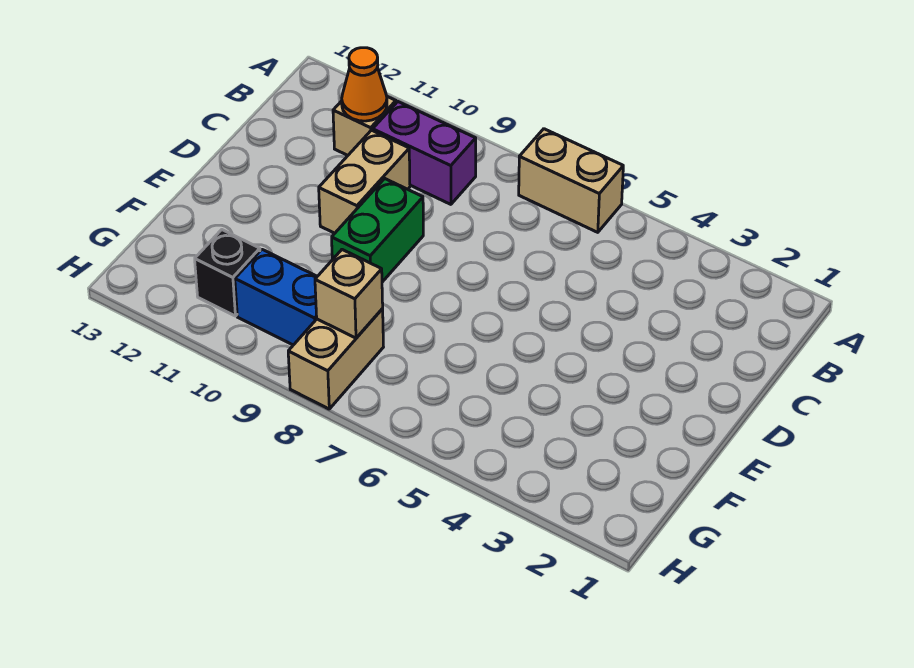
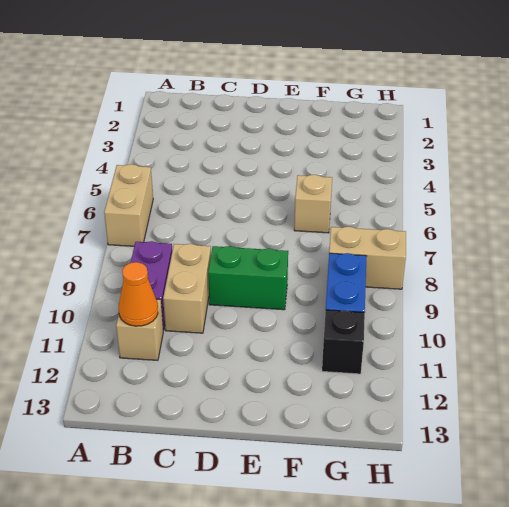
tan 1x2 brick [319,130,410,233] -> tan 1x2 brick turned to [163,244,211,333]
tan 1x1 brick [315,250,383,338] -> tan 1x1 brick moved to [294,175,332,233]

